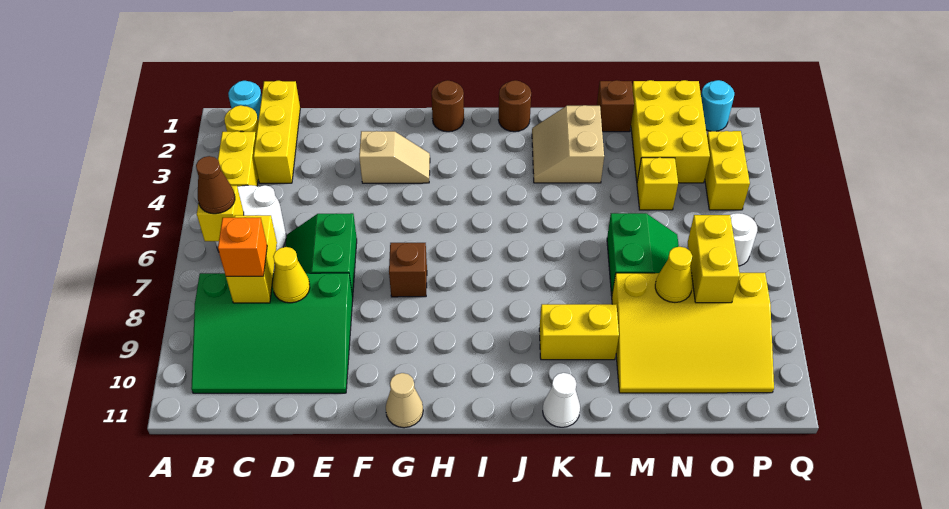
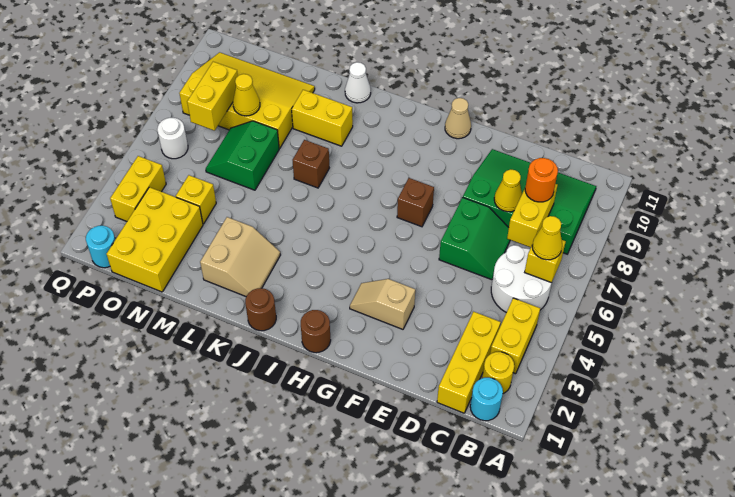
brown 1x1 cone [196,156,235,214] -> yellow 1x1 cone [532,216,562,260]
orange 1x1 brick [218,218,267,276] -> orange 1x1 round brick [525,158,558,202]
brown 1x1 brick [597,80,634,132] -> brown 1x1 brick moved to [293,140,329,188]

